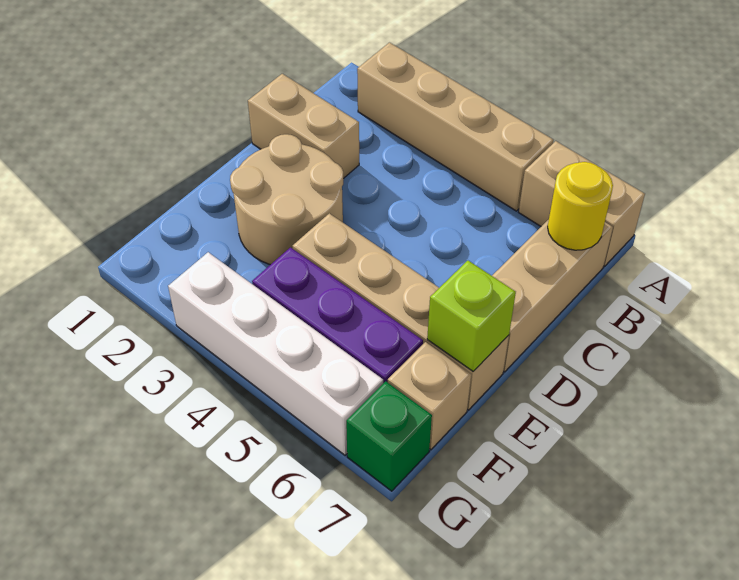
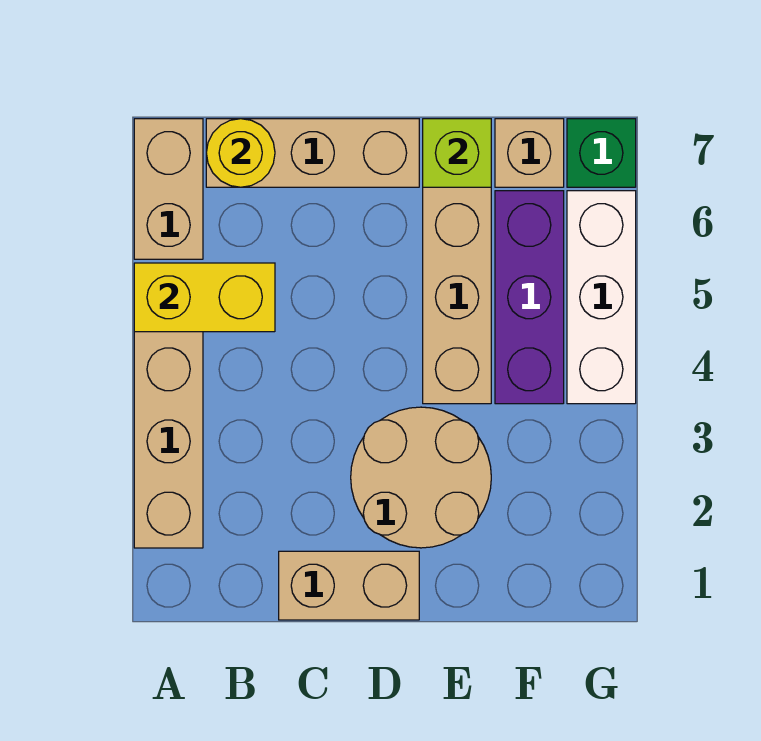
none -> yellow 1x2 brick [134,263,275,332]
tan 1x2 brick [248,74,359,179] -> tan 1x2 brick turned to [279,551,419,620]
white 1x4 brick [168,252,383,455] -> white 1x3 brick [567,191,636,404]

